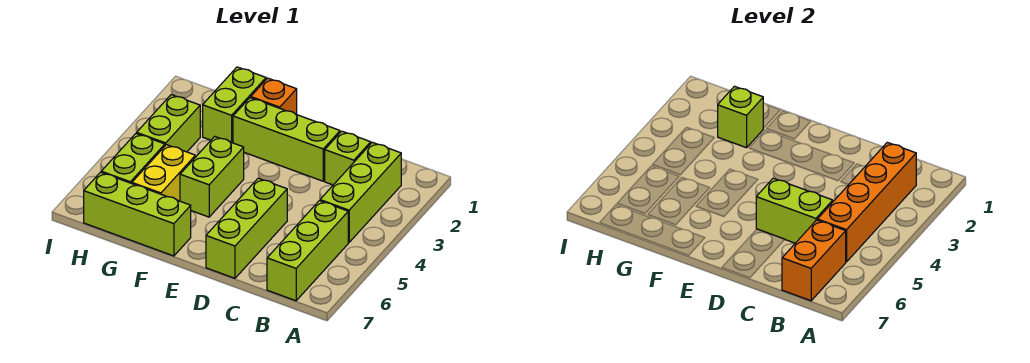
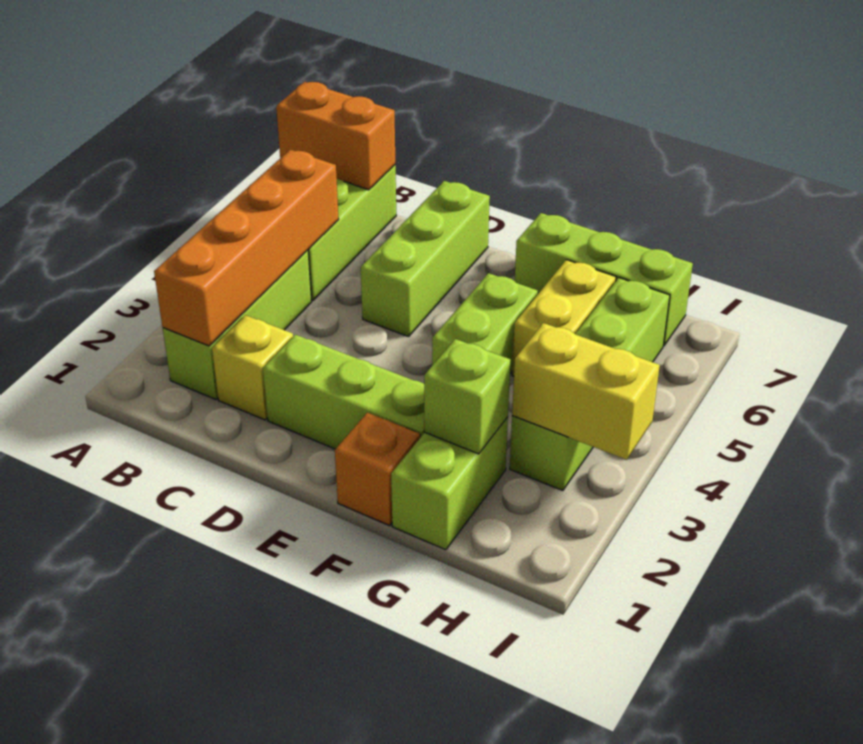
orange 1x2 brick [782,220,846,301] -> orange 1x2 brick turned to [276,82,395,190]
lime 1x1 brick [325,131,371,185] -> yellow 1x1 brick [212,315,293,420]
lime 1x2 brick [756,178,833,243] -> none
none -> yellow 1x2 brick [512,323,660,460]

